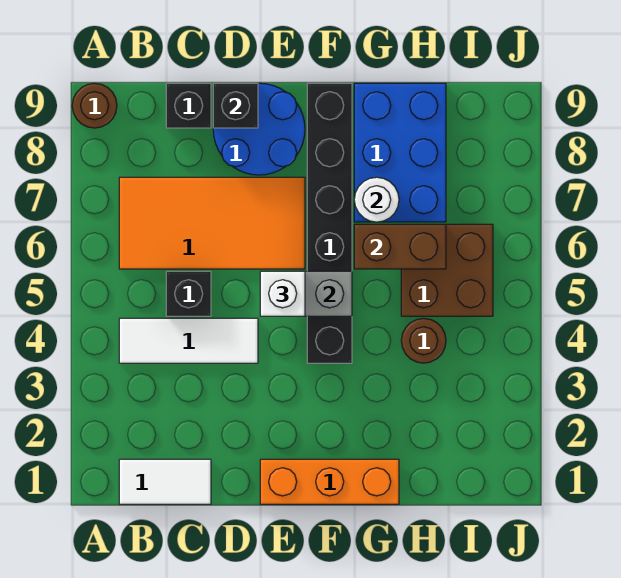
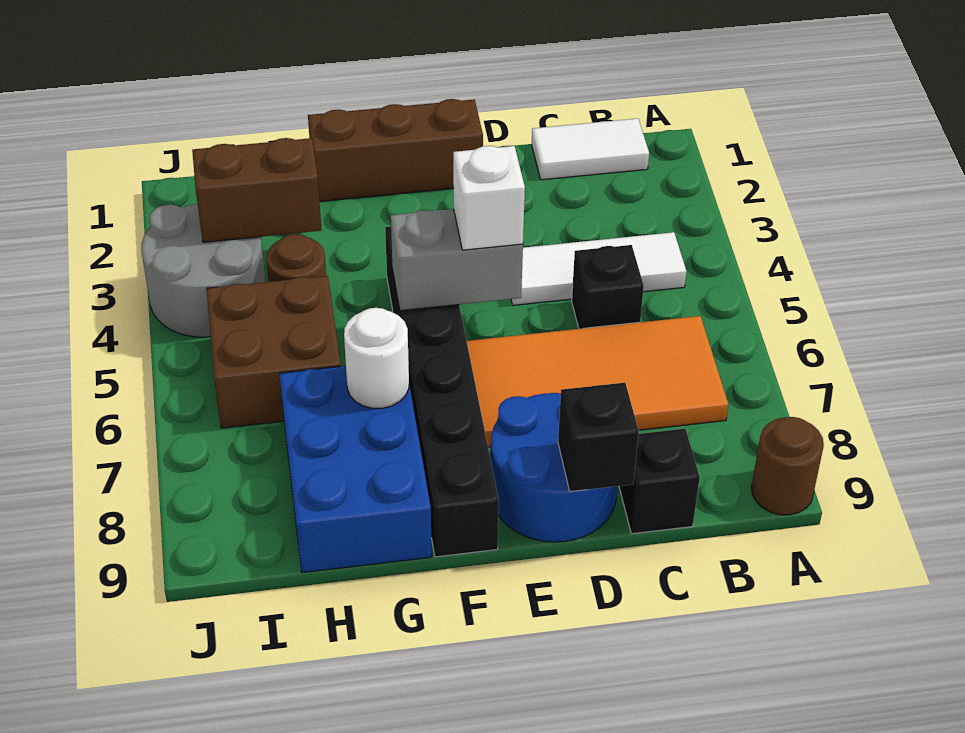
orange 1x3 brick [260,459,399,504] -> brown 1x3 brick [308,99,483,201]
brown 1x2 brick [354,224,446,269] -> brown 1x2 brick moved to [192,138,321,242]
none -> grey 2x2 round brick [141,204,265,337]

